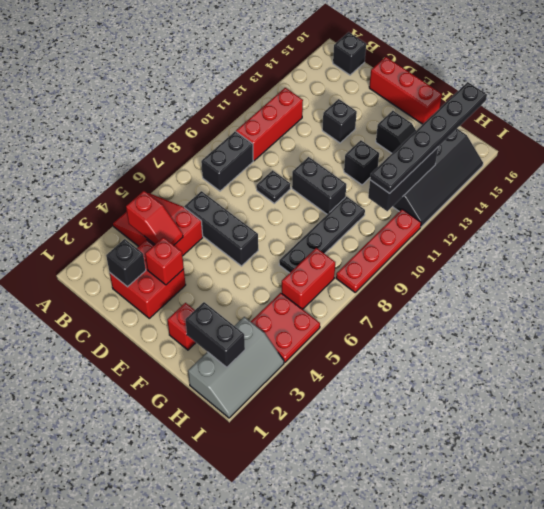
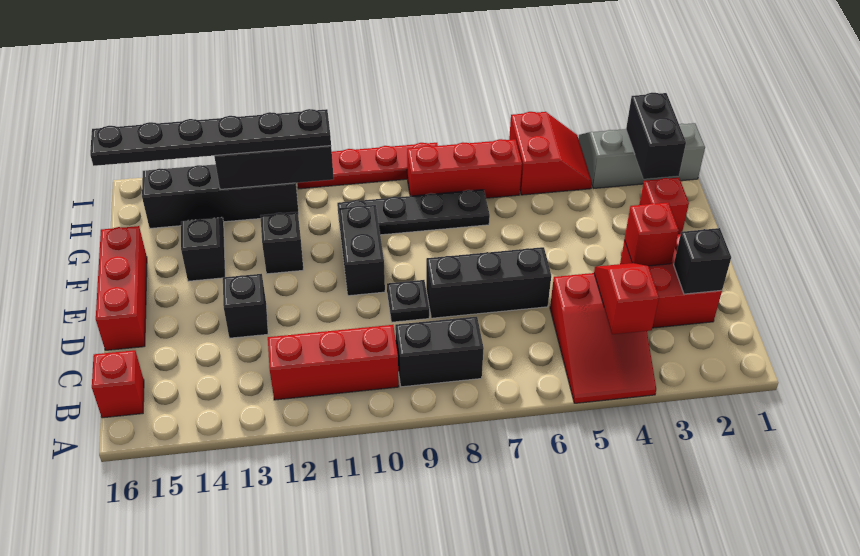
black 1x1 brick [333,32,366,75] -> red 1x1 brick [92,350,144,418]
black 1x3 brick [184,191,258,266] -> black 1x3 brick turned to [426,247,551,318]
red 2x2 plate [251,293,320,362] -> red 2x2 slope [509,112,592,195]
red 1x2 brick [282,248,335,309] -> red 1x3 brick [407,139,522,198]

